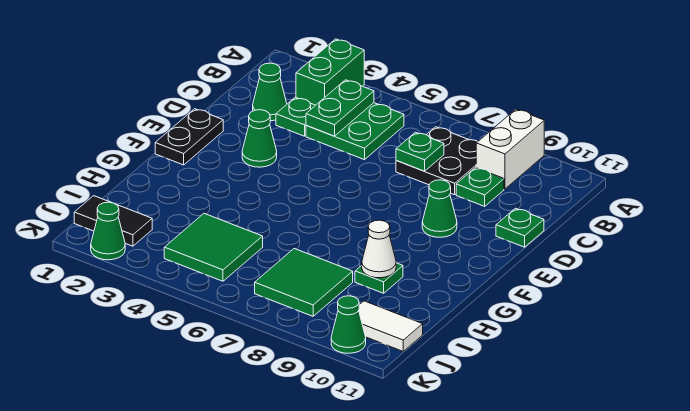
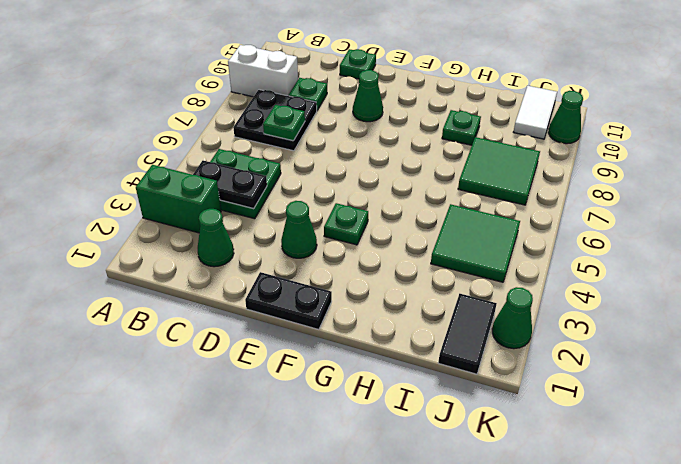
green 1x2 plate [306,80,374,136] -> black 1x2 plate [193,161,267,209]
green 1x1 plate [276,97,315,136] -> green 1x1 plate moved to [324,203,368,245]
white 1x1 cone [362,220,396,278] -> none

